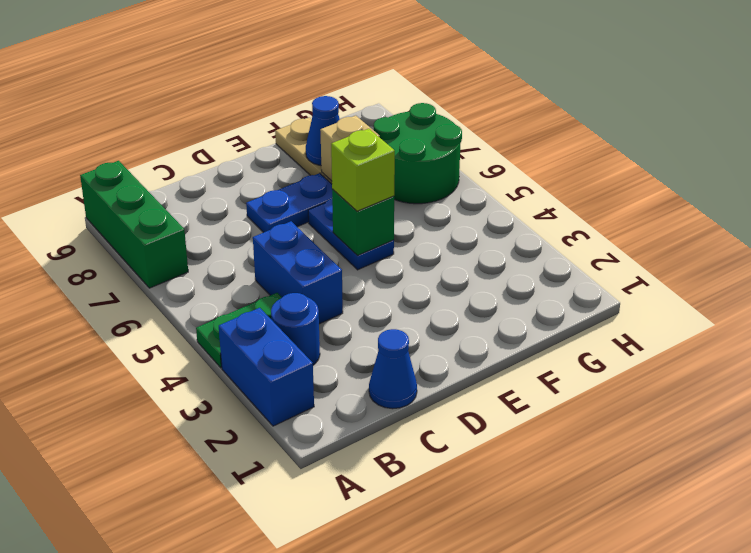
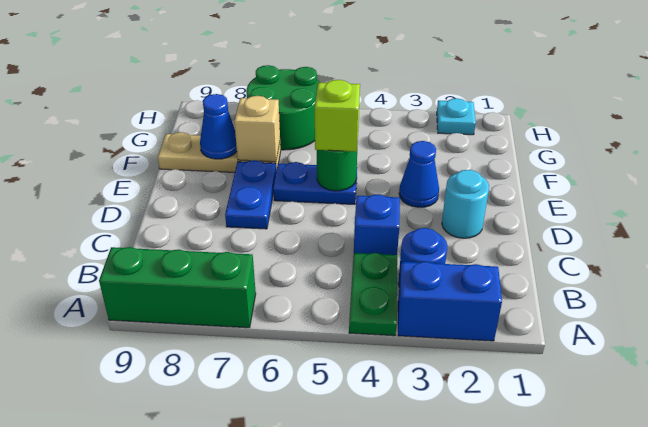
blue 1x1 cone [369,329,417,409] -> blue 1x1 cone moved to [399,141,439,207]
blue 1x2 brick [253,221,343,324] -> blue 1x1 brick [354,194,400,255]
none -> cyan 1x1 round brick [442,170,489,238]
green 1x1 brick [332,189,394,255] -> green 1x1 round brick [317,142,358,191]
none -> cyan 1x1 plate [437,98,476,135]

